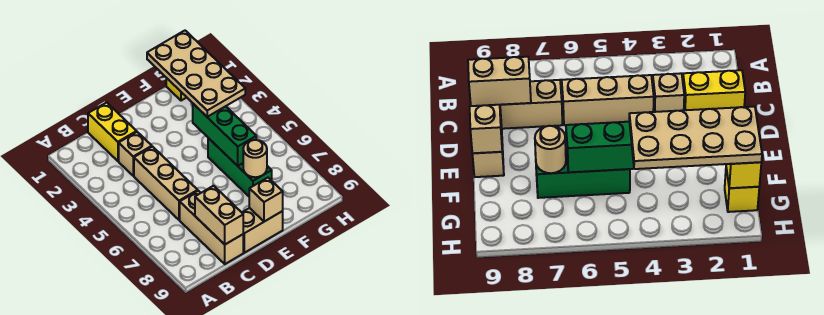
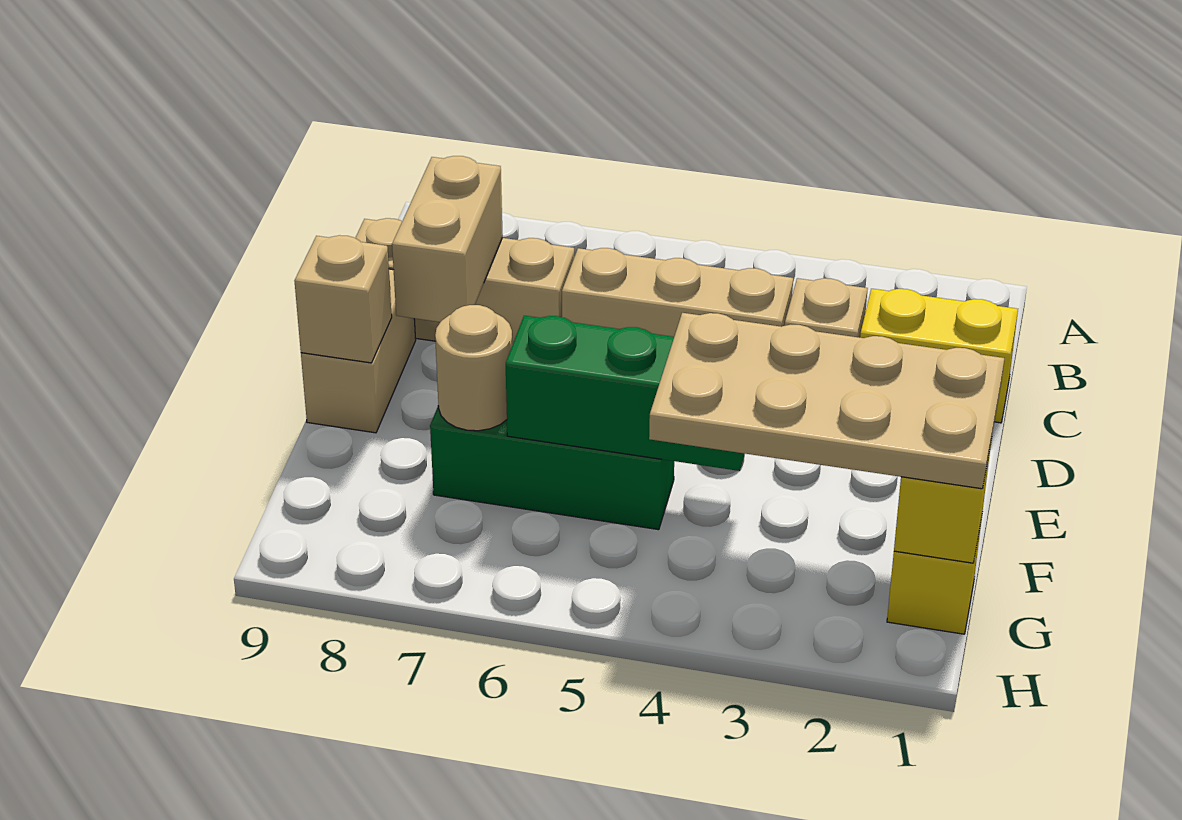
tan 1x2 brick [195,186,243,244] -> tan 1x2 brick turned to [392,156,503,322]

